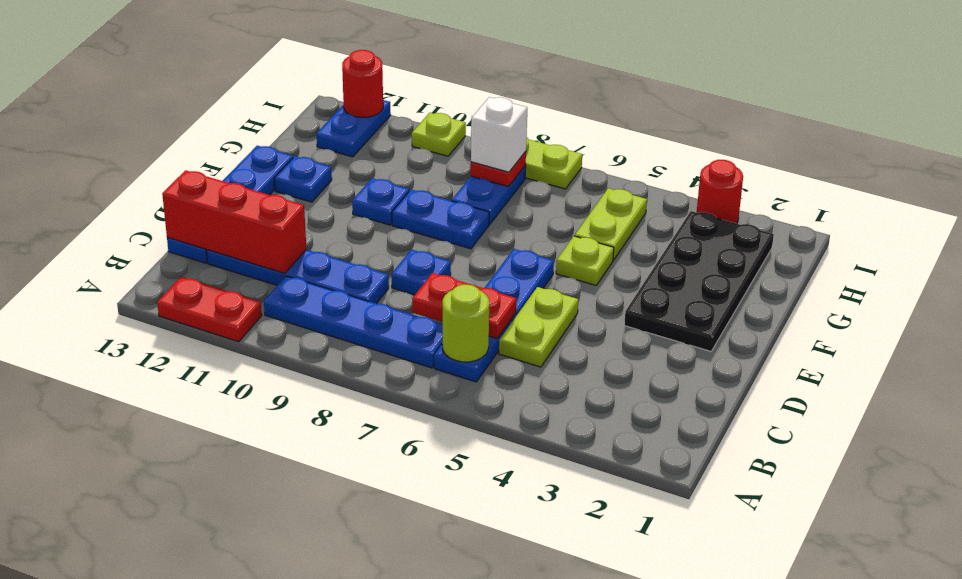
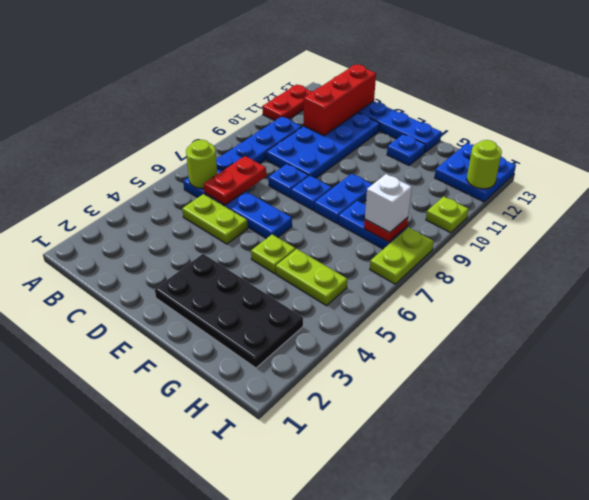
blue 1x4 plate [206,250,389,304] -> blue 2x4 plate [266,113,380,178]
blue 1x1 plate [352,178,409,225] -> blue 1x1 plate moved to [291,176,332,210]
blue 1x2 plate [317,100,391,157] -> blue 2x2 plate [434,143,516,202]
red 1x1 round brick [697,160,743,224] -> none
red 1x1 round brick [342,50,383,117] -> lime 1x1 round brick [467,140,502,189]

